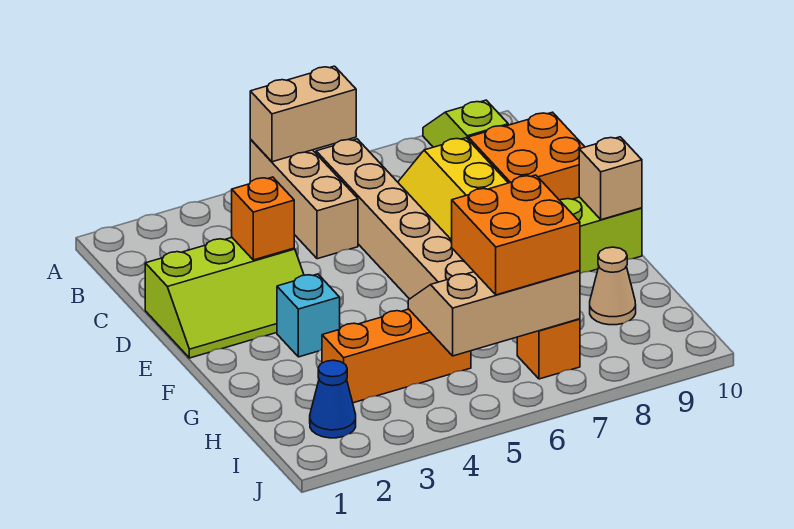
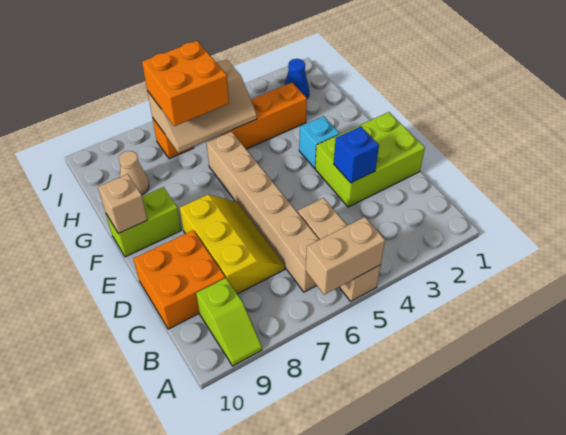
lime 2x3 slope [145,238,304,358] -> lime 2x3 brick [315,112,425,207]
orange 1x1 brick [232,177,294,260] -> blue 1x1 brick [334,126,379,183]

